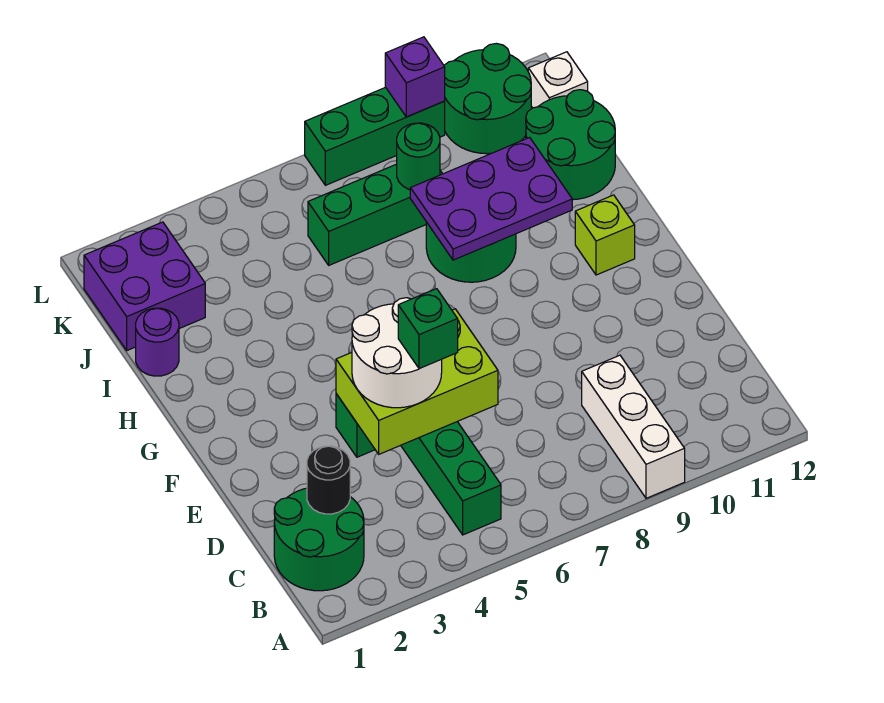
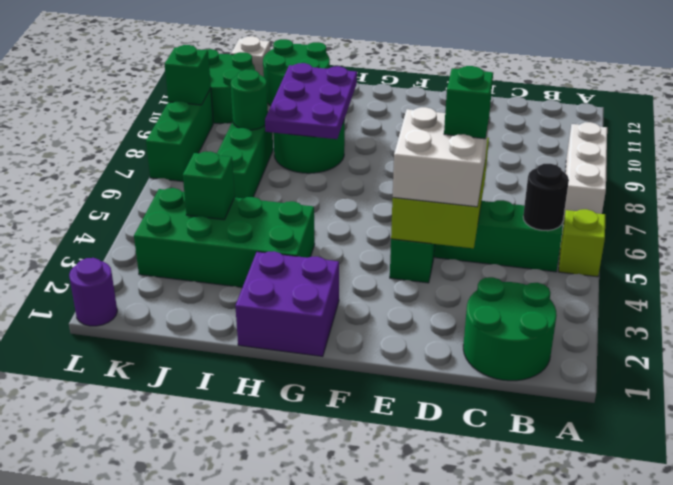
white 1x3 brick [582,355,685,498] -> white 1x3 brick turned to [563,122,607,224]
black 1x1 round brick [307,446,350,514] -> black 1x1 round brick moved to [523,164,569,231]
white 2x2 round brick [352,298,442,408] -> white 2x2 brick [393,107,489,207]
lime 1x1 brick [575,195,635,275] -> lime 1x1 brick moved to [559,209,605,277]
none -> green 2x4 brick [134,188,315,287]
purple 1x1 round brick [136,308,179,376] -> purple 1x1 round brick moved to [69,258,117,326]
purple 2x2 brick [84,222,205,350] -> purple 2x2 brick moved to [235,251,339,357]
none -> green 1x1 brick [183,151,235,220]
purple 1x1 brick [385,37,445,117] -> green 1x1 brick [165,45,211,105]

